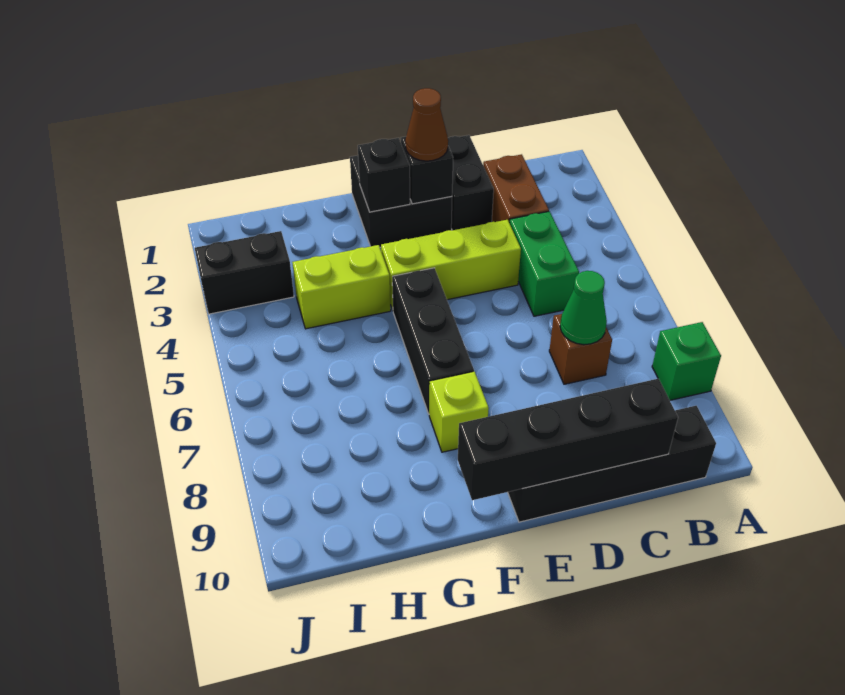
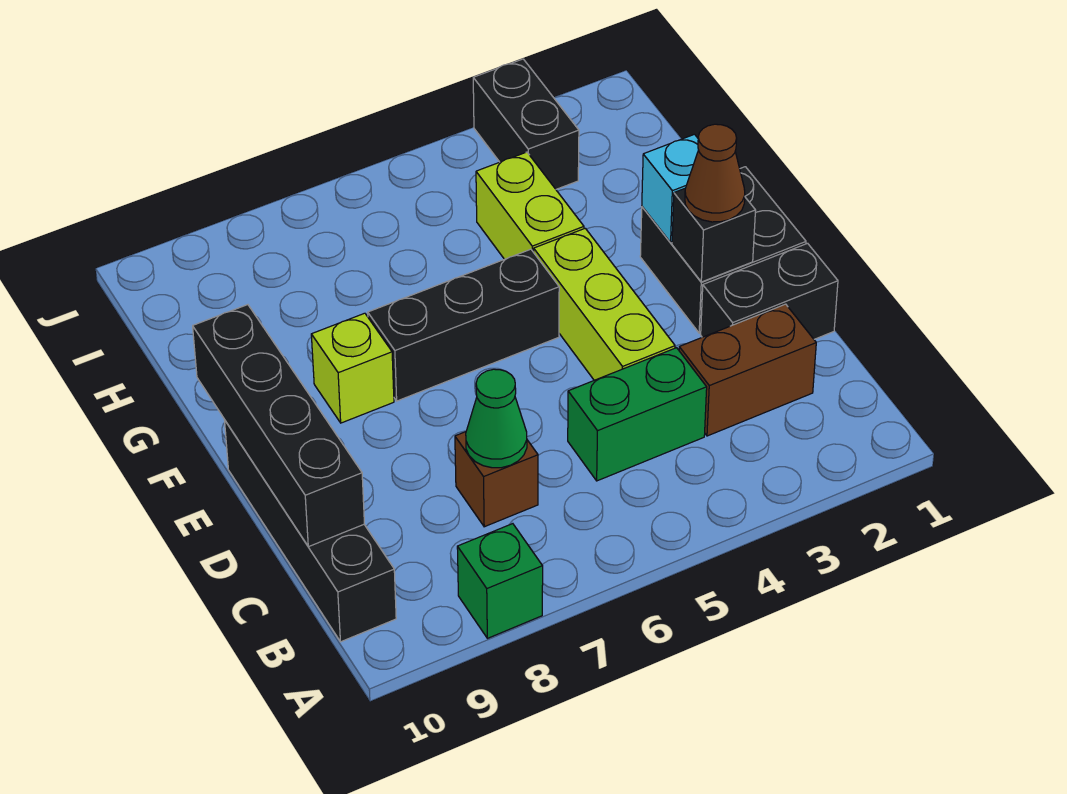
black 1x1 brick [358,138,410,212] -> cyan 1x1 brick [642,134,698,243]

